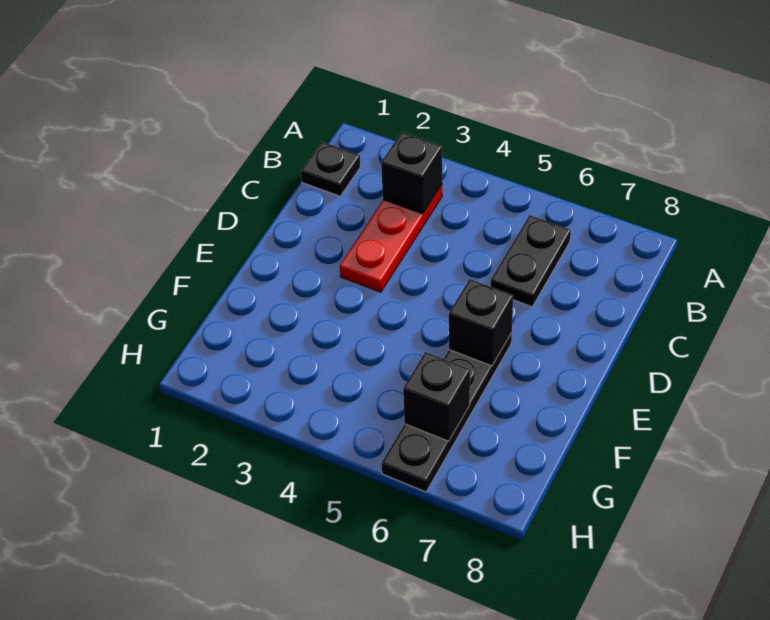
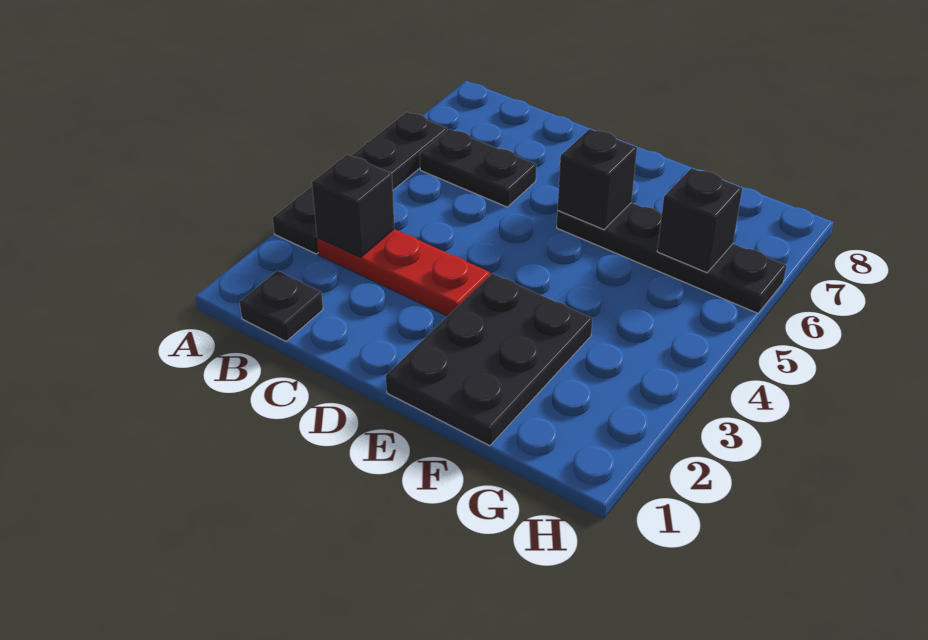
none -> black 1x4 plate [273,112,447,254]
none -> black 2x3 plate [386,273,593,446]

